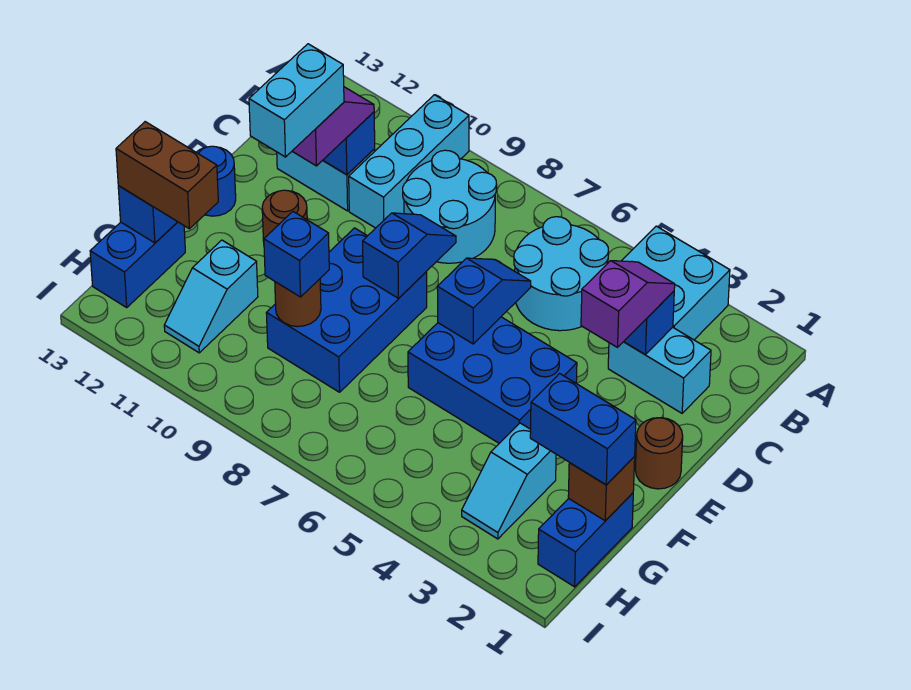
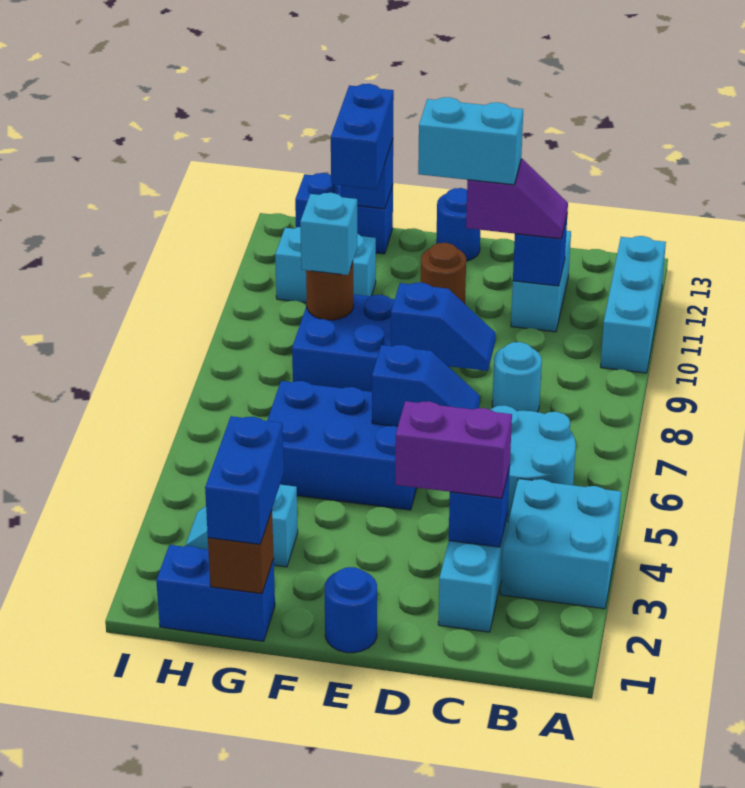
cyan 1x3 brick [349,95,469,228] -> cyan 1x3 brick turned to [601,236,666,373]
cyan 2x2 round brick [403,150,497,263] -> cyan 1x1 round brick [492,342,542,412]
purple 1x2 slope [581,261,675,347] -> purple 1x2 brick [395,401,512,498]
brown 1x1 round brick [635,418,683,489] -> blue 1x1 round brick [325,567,377,653]
blue 2x3 brick [408,317,577,443] -> blue 2x3 brick turned to [267,381,417,510]
blue 1x1 brick [264,212,329,297] -> cyan 1x1 brick [300,193,357,275]
cyan 1x2 slope [164,240,258,353] -> cyan 1x2 brick [275,227,376,303]
brown 1x2 brick [116,122,218,229] -> blue 1x2 brick [331,84,394,189]

